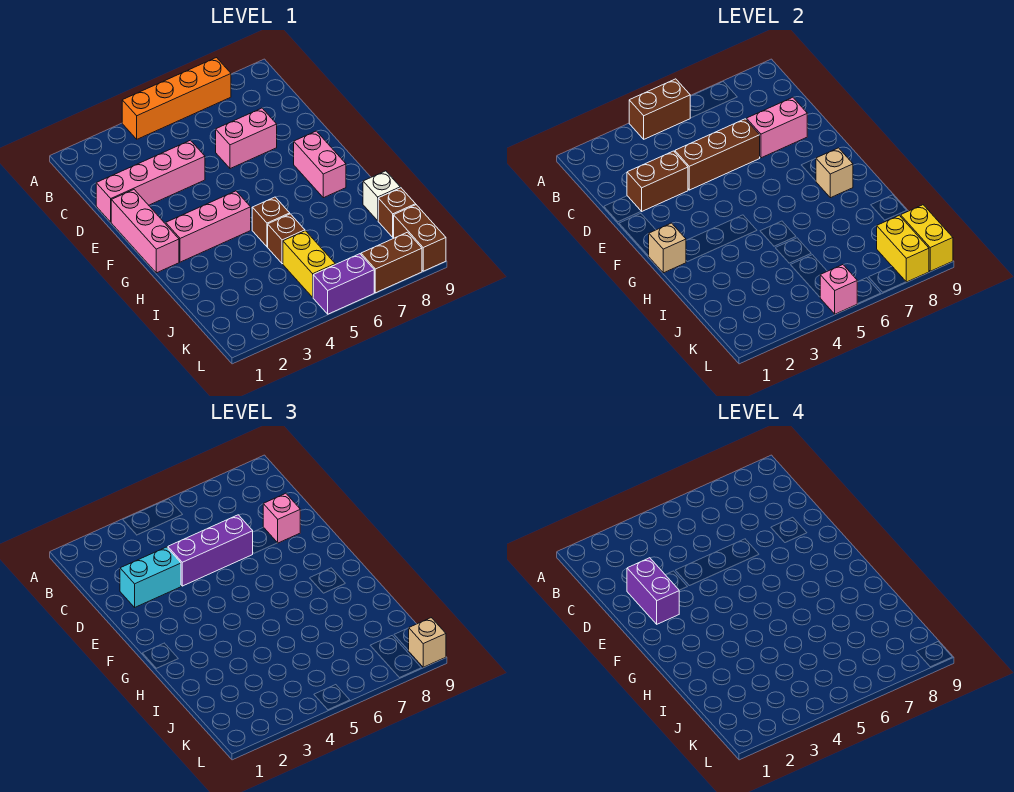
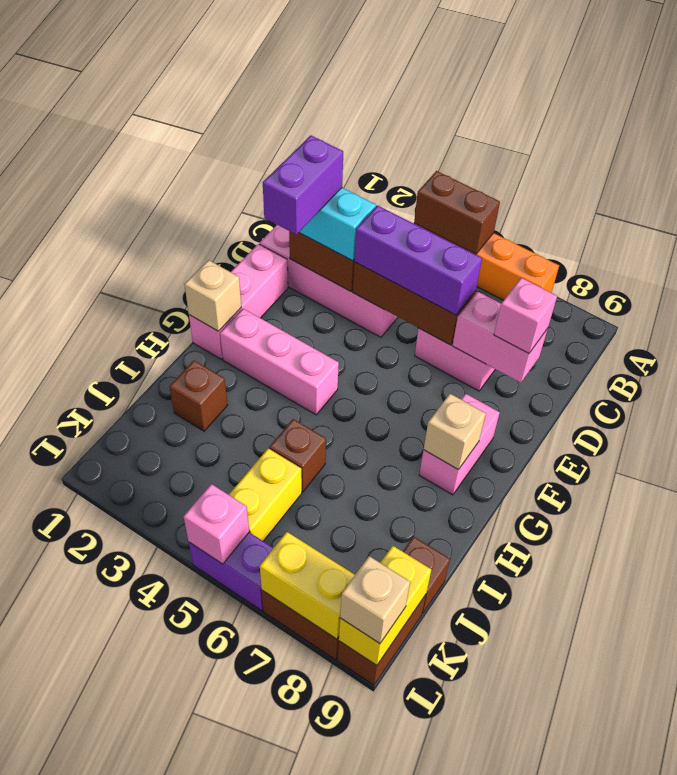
brown 1x1 brick [252,197,290,247] -> brown 1x1 brick moved to [169,360,228,431]
white 1x1 brick [363,171,400,220] -> none
yellow 1x2 brick [877,215,929,282] -> yellow 1x2 brick turned to [260,532,355,639]

